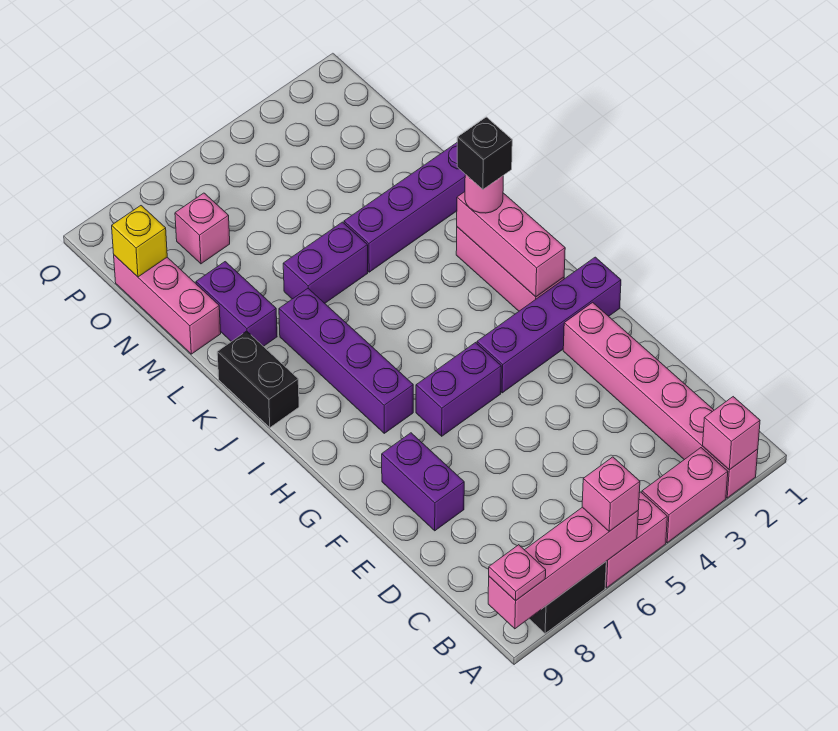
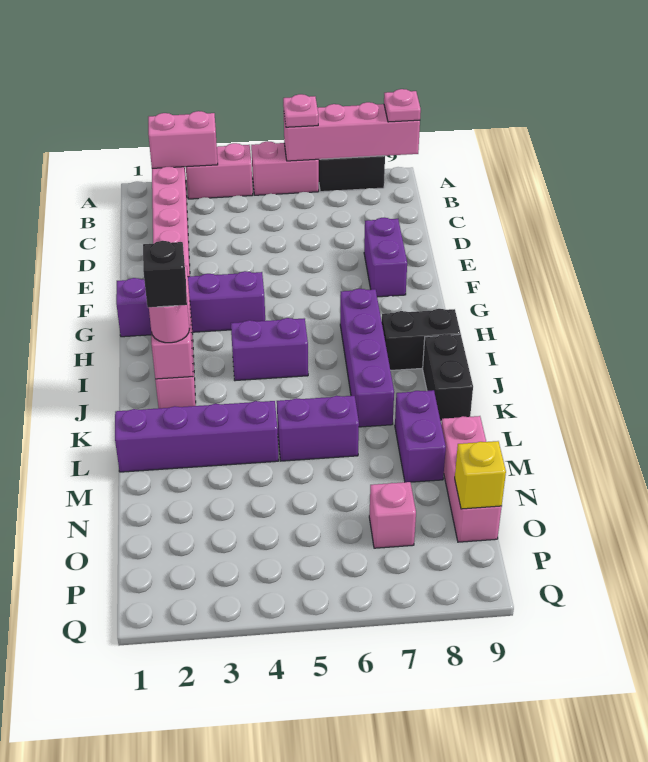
pink 1x1 brick [703,397,760,470] -> pink 1x2 brick [148,111,218,168]
pink 1x1 brick [582,457,640,531] -> pink 1x1 plate [283,94,318,127]
purple 1x2 brick [416,343,501,436] -> purple 1x2 brick moved to [231,318,308,381]
none -> black 1x2 brick [382,309,461,371]

